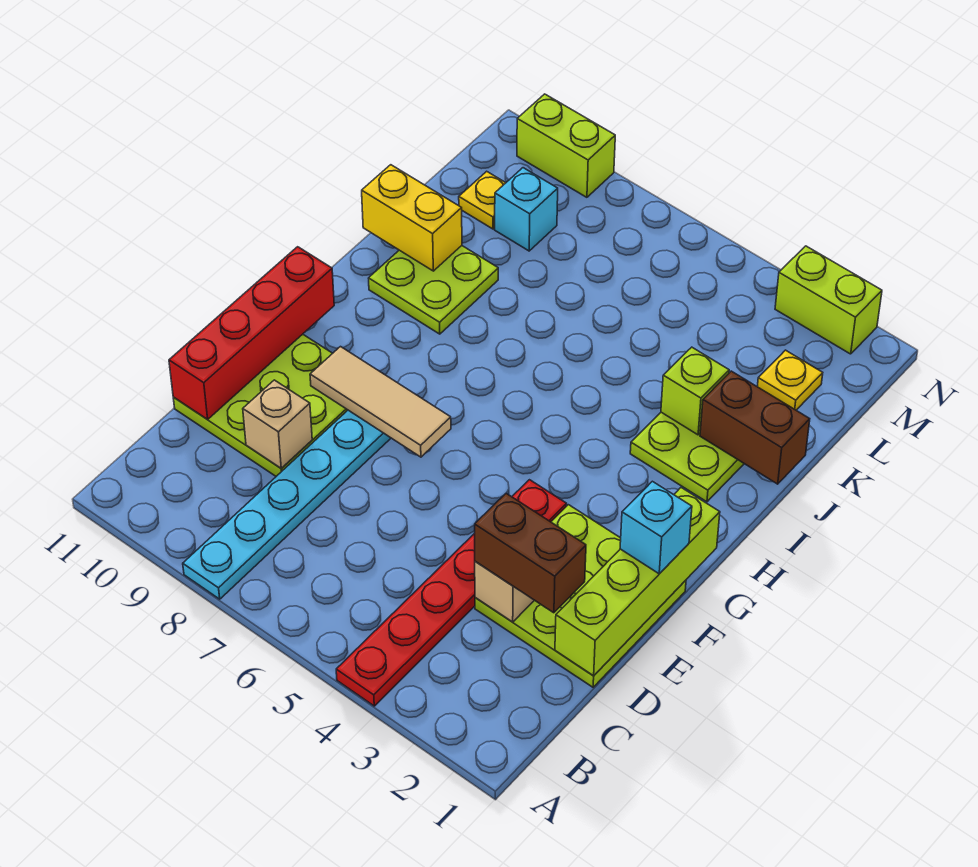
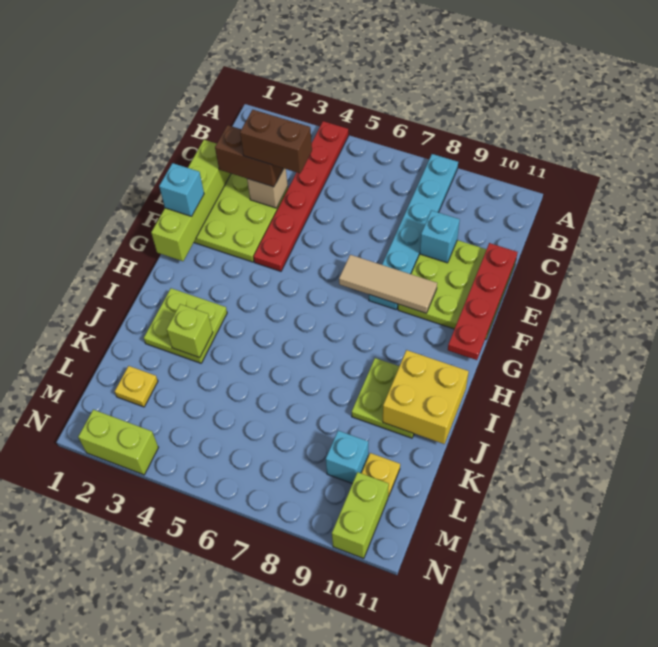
tan 1x1 brick [243,380,312,468] -> cyan 1x1 brick [420,210,460,263]
red 1x4 brick [169,247,334,420] -> red 1x4 plate [448,243,518,360]
brown 1x2 brick [700,371,810,484] -> brown 1x2 brick moved to [240,110,312,173]
yellow 1x2 brick [362,165,462,271] -> yellow 2x2 brick [383,350,469,444]
lime 1x2 brick [517,94,615,197] -> lime 1x2 brick turned to [332,472,389,559]

